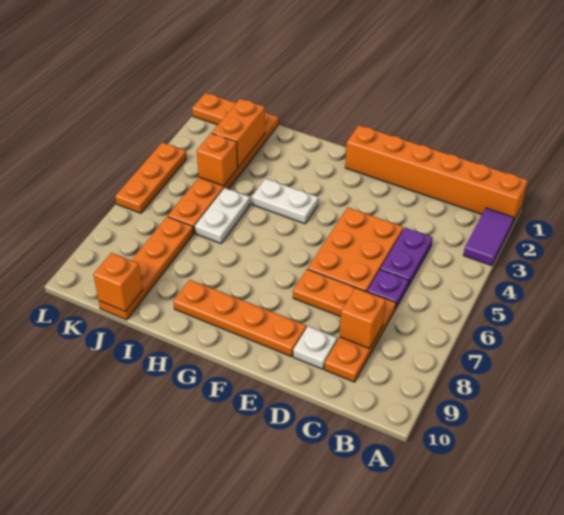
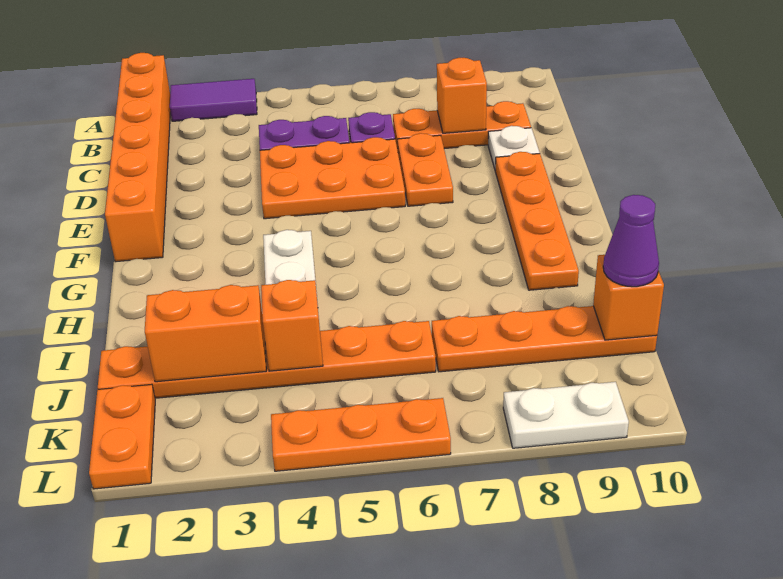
white 1x2 plate [195,188,250,244] -> white 1x2 plate moved to [503,382,629,448]
none -> purple 1x1 cone [603,195,659,287]

